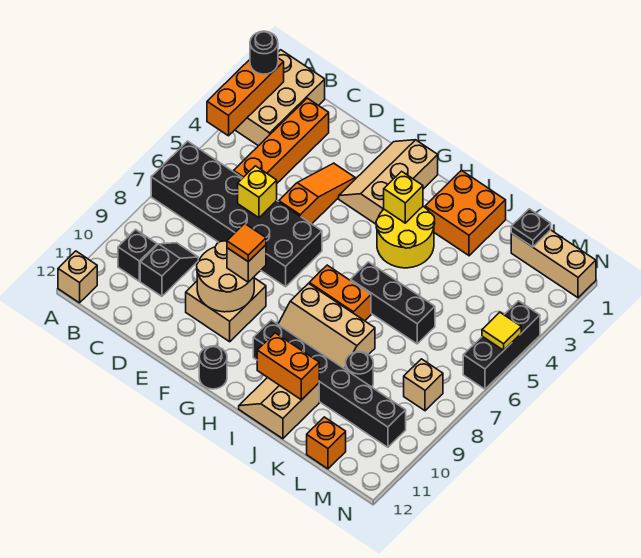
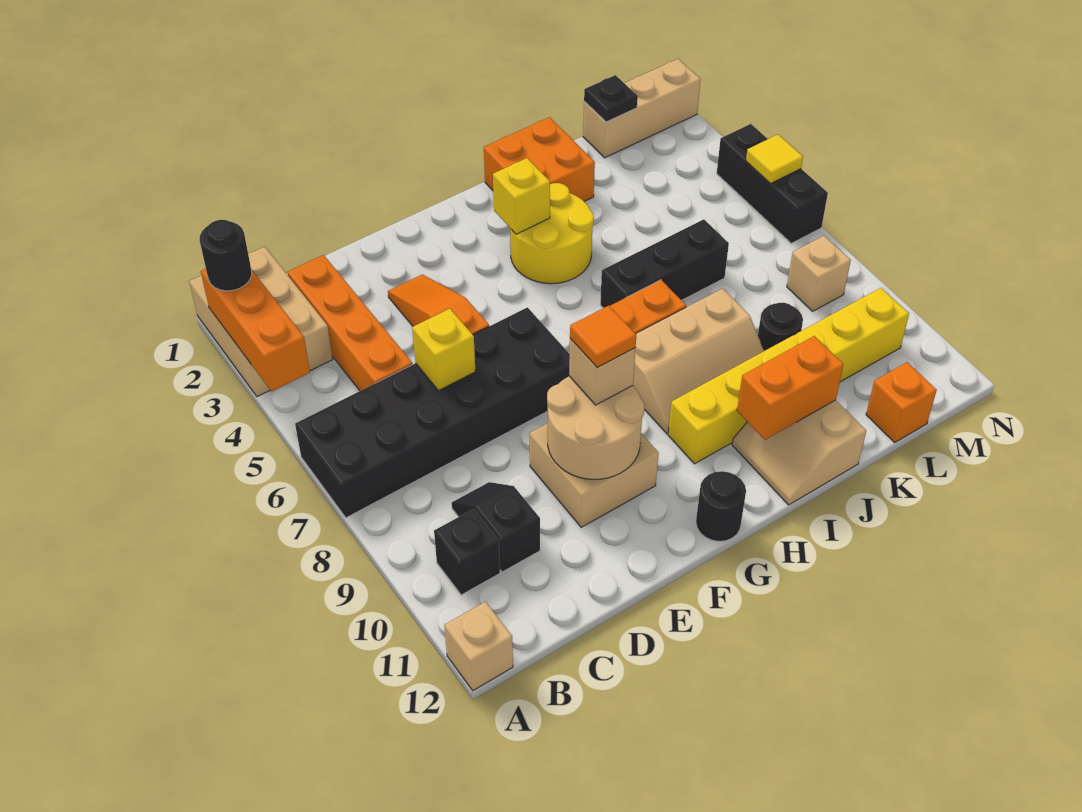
tan 2x3 slope [339,140,438,224] -> none
black 1x6 brick [253,320,406,447] -> yellow 1x6 brick [668,288,909,464]

